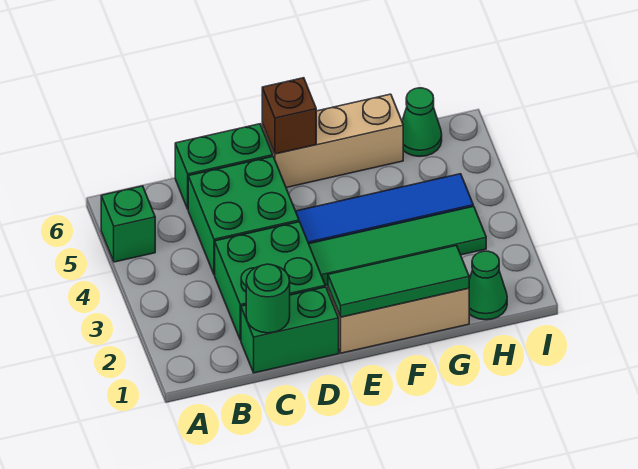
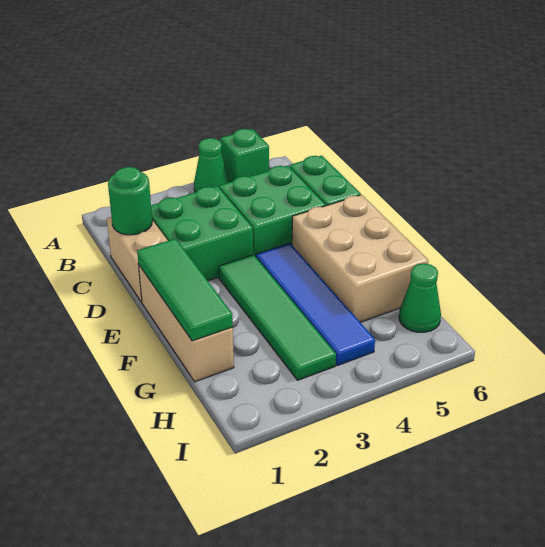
green 1x2 brick [241,287,339,373] -> tan 1x2 brick [107,217,168,302]
tan 1x3 brick [262,94,403,187] -> tan 2x3 brick [292,195,429,322]
brown 1x1 brick [262,78,316,154] -> none
green 1x1 cone [469,251,507,320] -> green 1x1 cone moved to [194,138,229,192]

